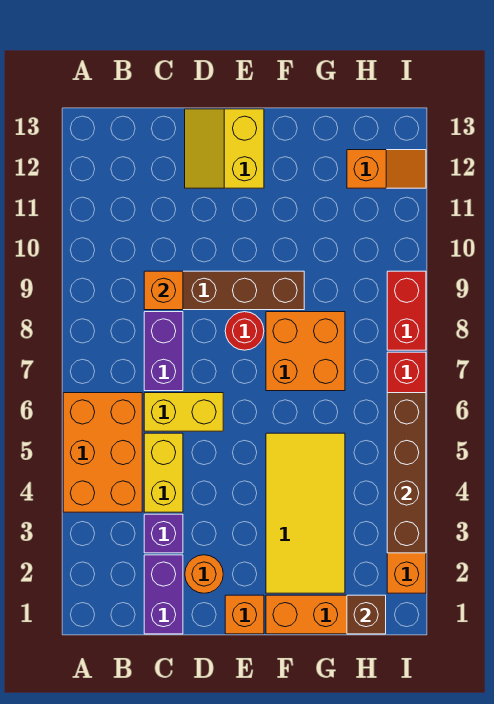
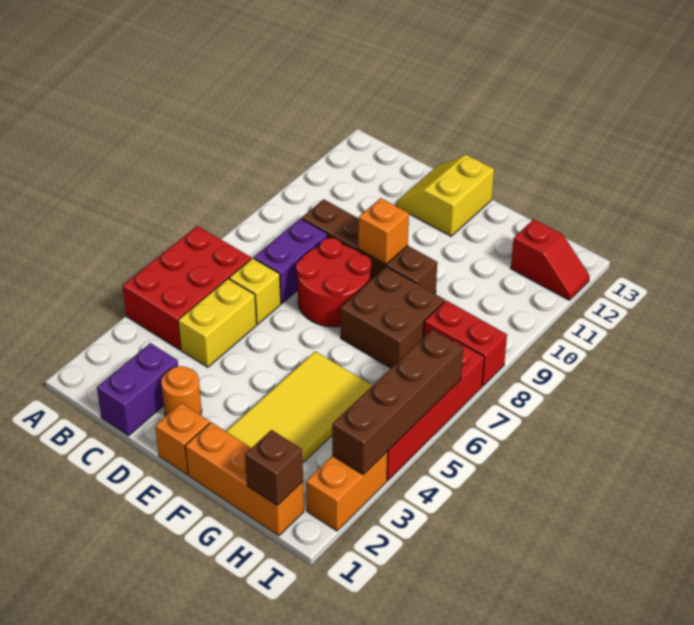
orange 2x3 brick [63,393,142,512] -> red 2x3 brick [122,226,251,350]
purple 1x1 brick [144,514,183,553] -> none
yellow 1x2 brick [144,393,223,431] -> yellow 1x1 brick [229,258,281,324]
orange 1x1 brick [144,271,183,310] -> orange 1x1 brick moved to [358,198,409,264]
red 1x1 round brick [225,312,264,350] -> red 2x2 round brick [296,238,371,327]
orange 2x2 brick [266,312,345,391] -> brown 2x2 brick [340,267,445,368]
orange 1x2 slope [347,150,426,188] -> red 1x2 slope [511,219,590,300]
red 1x2 brick [387,271,426,350] -> red 1x2 brick turned to [424,301,507,386]

